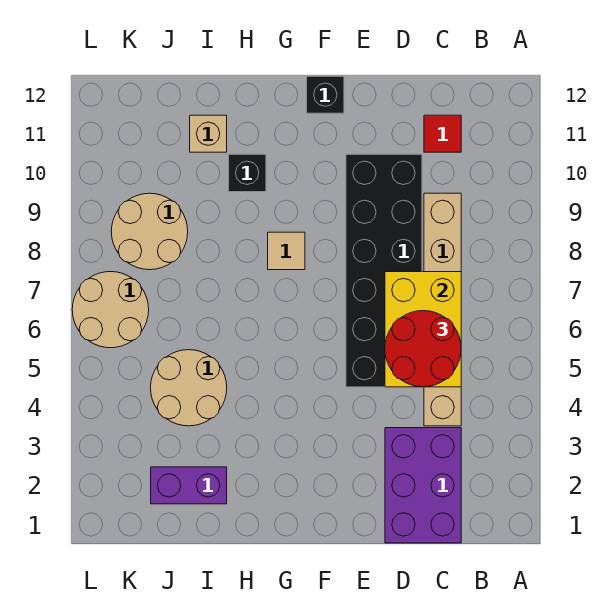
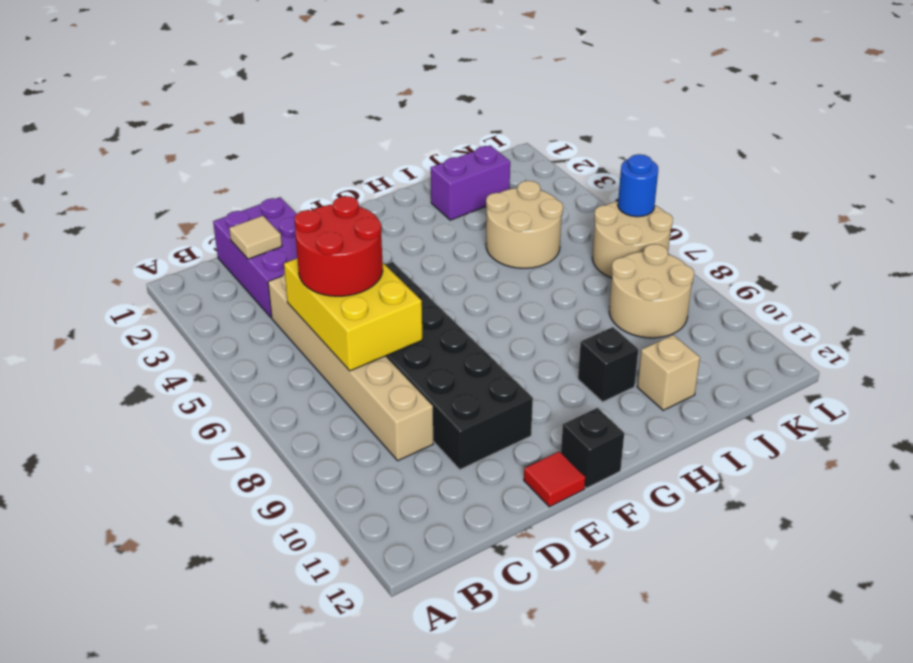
red 1x1 tile [424,115,461,152] -> red 1x1 tile moved to [524,451,585,507]
tan 1x1 tile [268,232,305,270] -> tan 1x1 tile moved to [229,216,282,259]
none -> blue 1x1 round brick [618,154,658,217]

